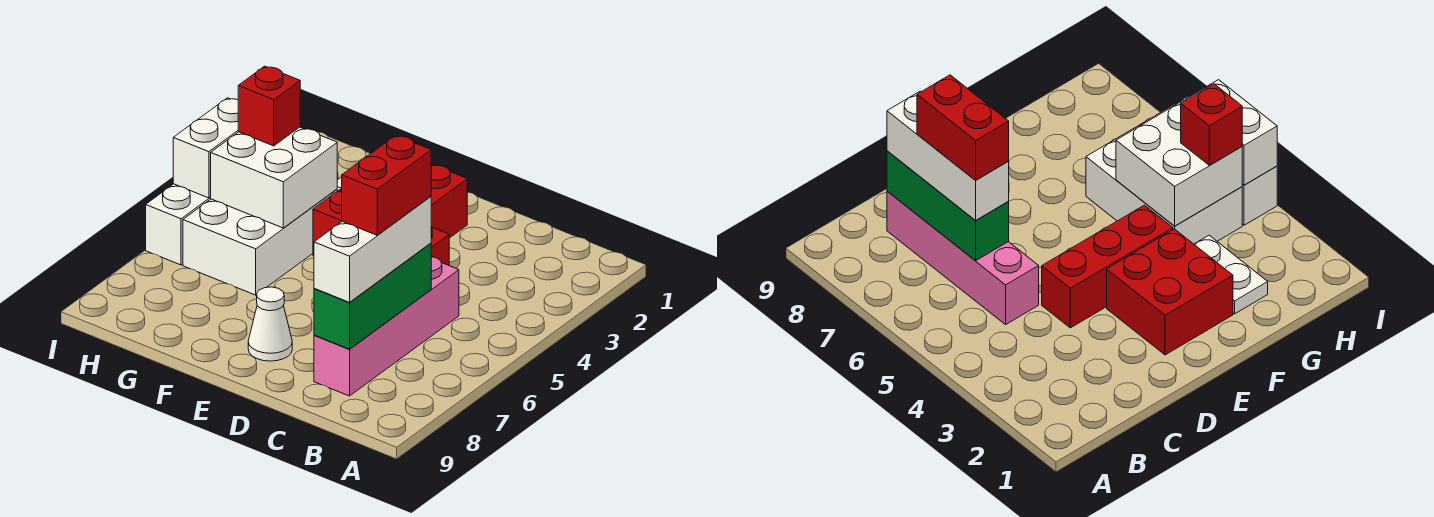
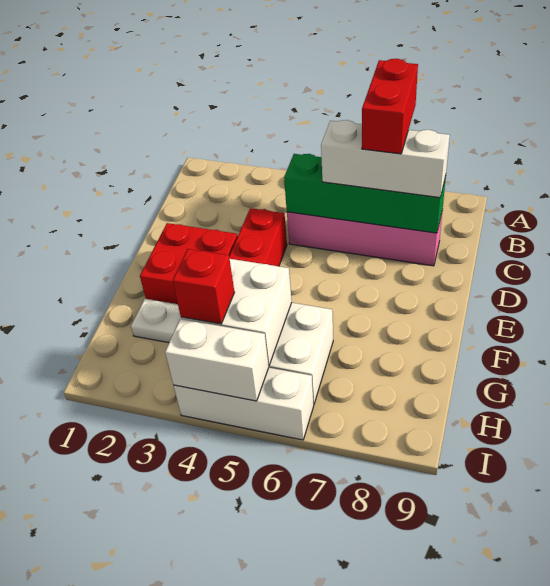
green 1x3 brick [314,243,431,349] -> green 1x4 brick [284,154,446,233]
red 1x2 brick [342,135,431,235] -> red 1x2 brick turned to [362,59,418,154]
white 1x1 cone [248,287,292,361] -> none

